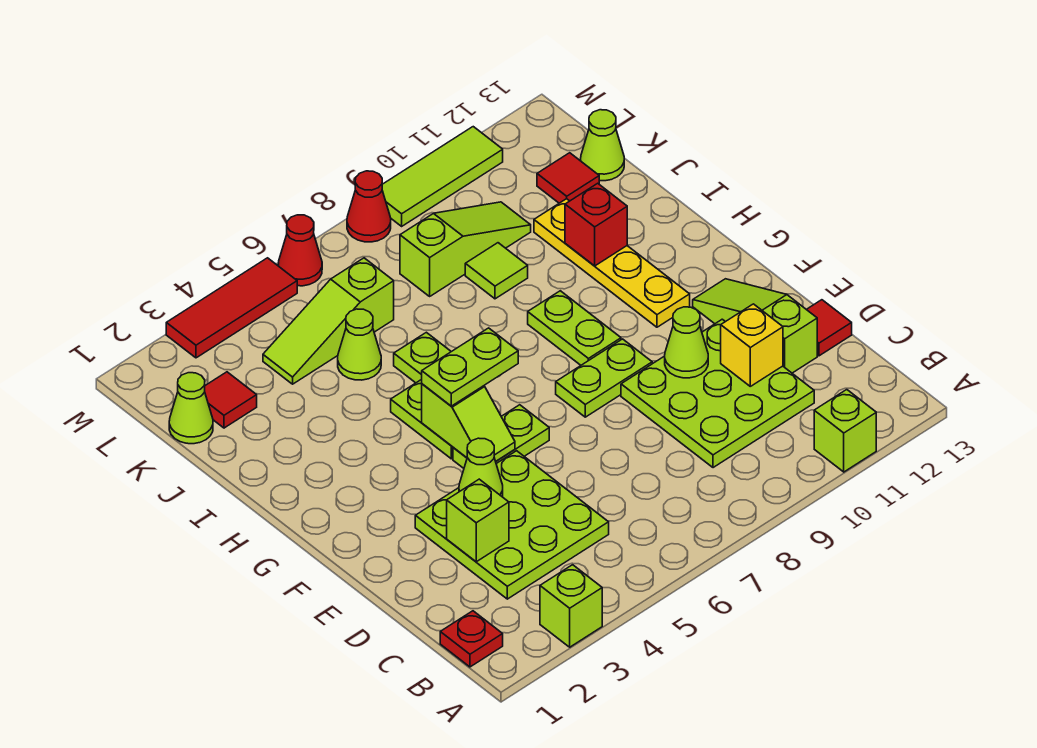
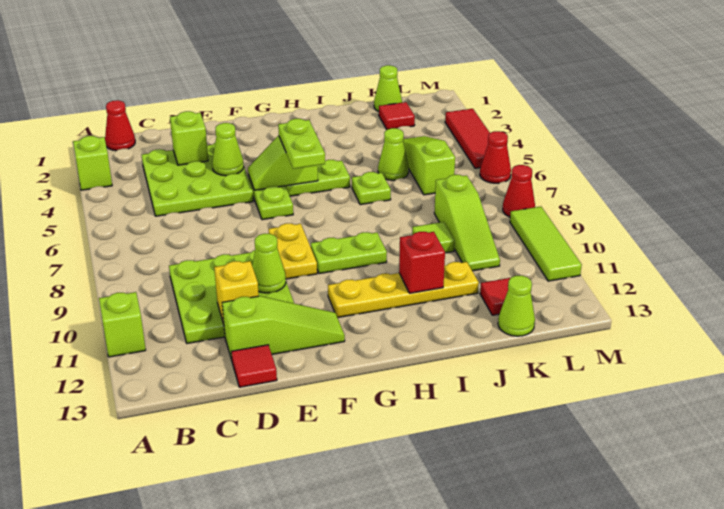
red 1x1 plate [440,611,503,667] -> red 1x1 cone [105,100,135,151]
lime 1x2 plate [556,339,652,417] -> yellow 1x2 plate [269,223,317,279]

